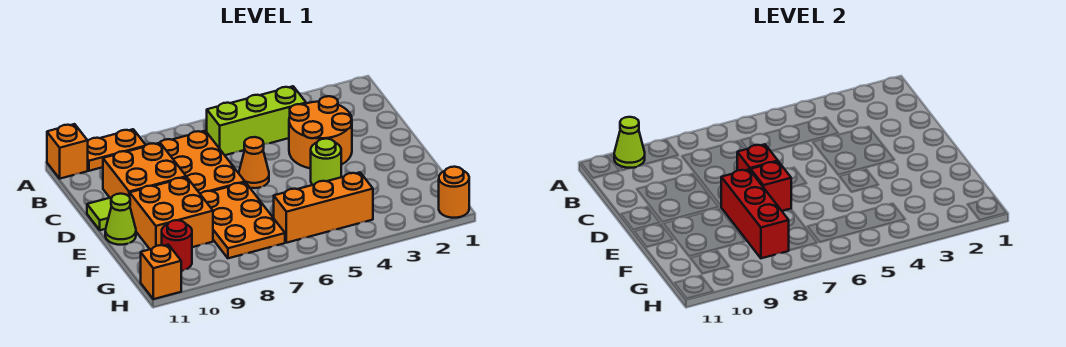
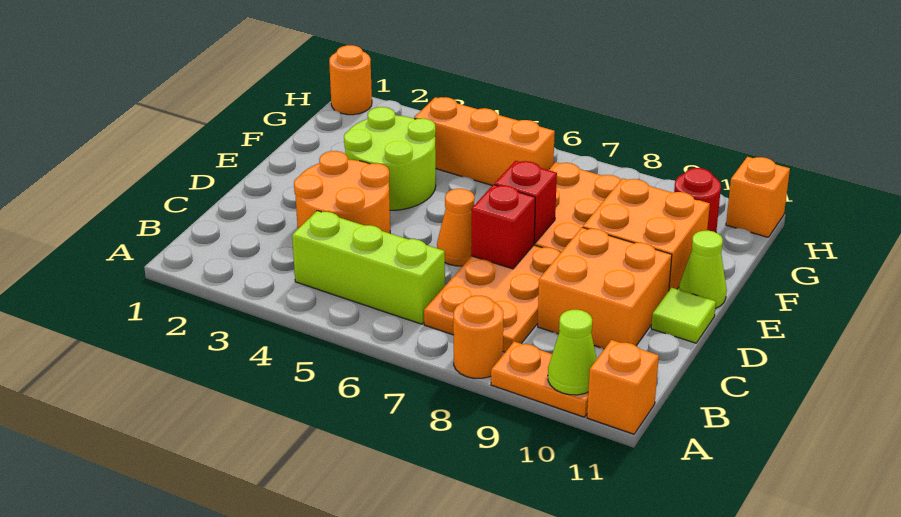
none -> orange 1x1 round brick [453,296,503,378]
lime 1x1 round brick [311,139,341,185] -> lime 2x2 round brick [344,107,436,210]
red 1x3 brick [721,169,789,258] -> none

